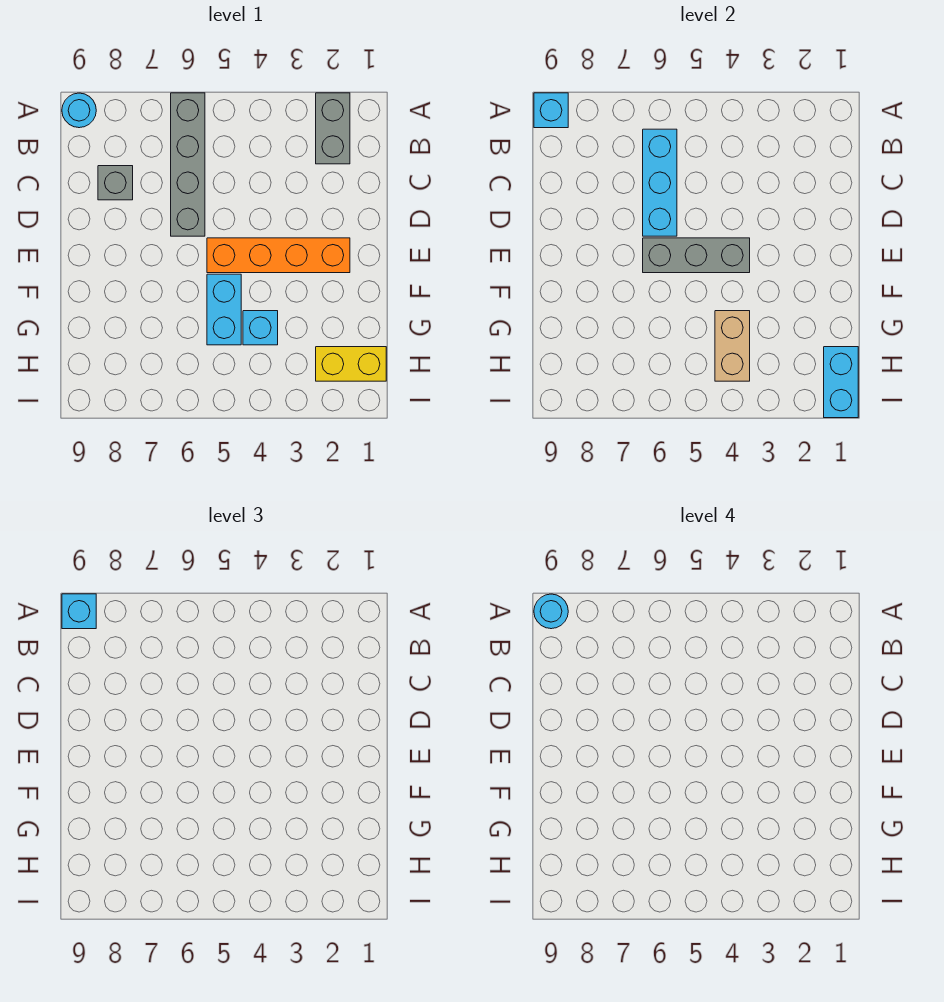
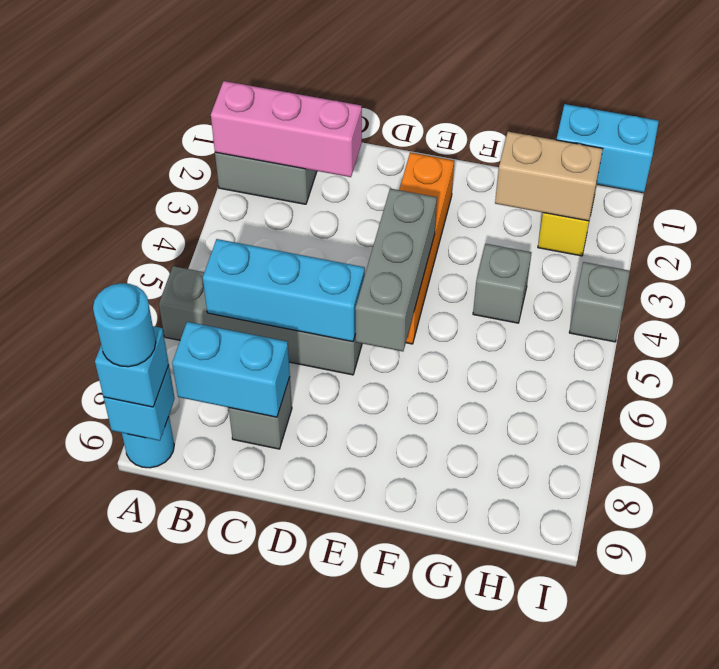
none -> pink 1x3 brick [211,81,362,177]
cyan 1x2 brick [207,274,241,345] -> cyan 1x2 brick moved to [172,322,290,417]
cyan 1x1 brick [243,311,278,345] -> grey 1x1 brick [473,244,532,323]
tan 1x2 brick [715,311,750,381] -> tan 1x2 brick moved to [495,132,603,221]
none -> grey 1x1 brick [569,262,630,342]

